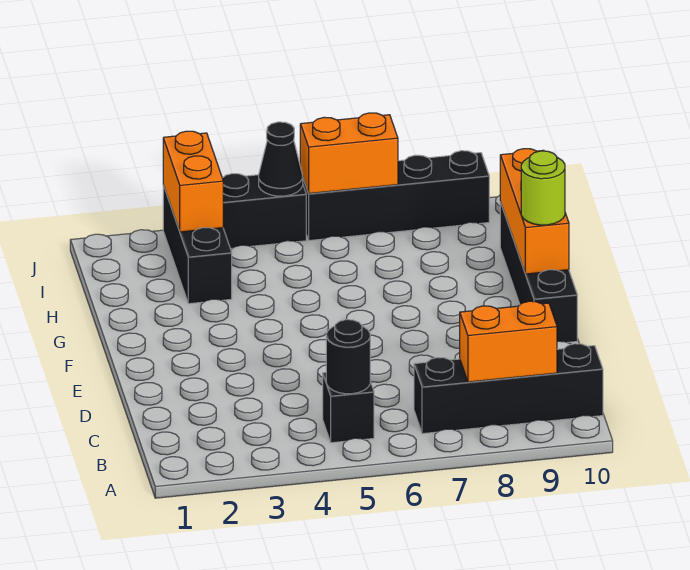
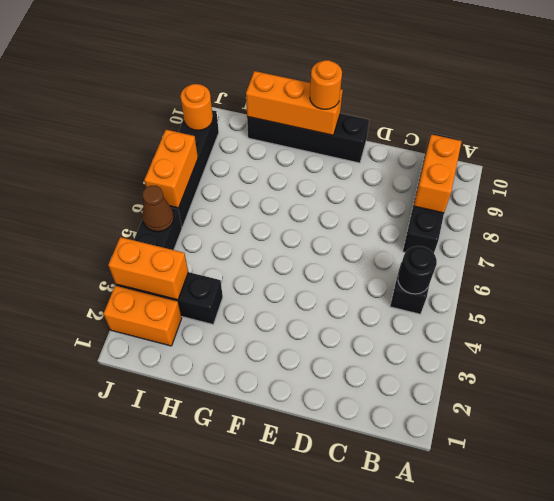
lime 1x1 round brick [521,151,565,225] -> orange 1x1 round brick [310,60,342,109]
none -> orange 1x2 brick [103,286,182,346]
black 1x1 cone [259,122,303,196] -> brown 1x1 cone [142,186,174,232]
none -> orange 1x1 round brick [181,84,213,130]

